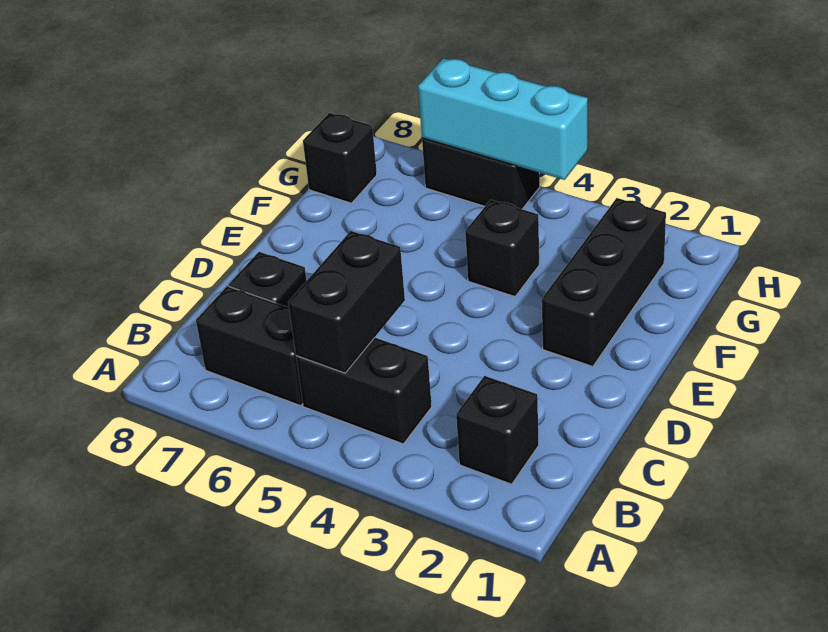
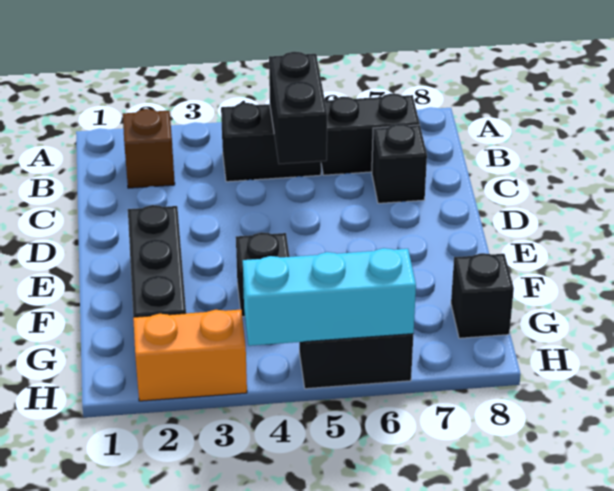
black 1x1 brick [456,376,539,484] -> brown 1x1 brick [123,109,175,188]
none -> orange 1x2 brick [133,310,247,401]

